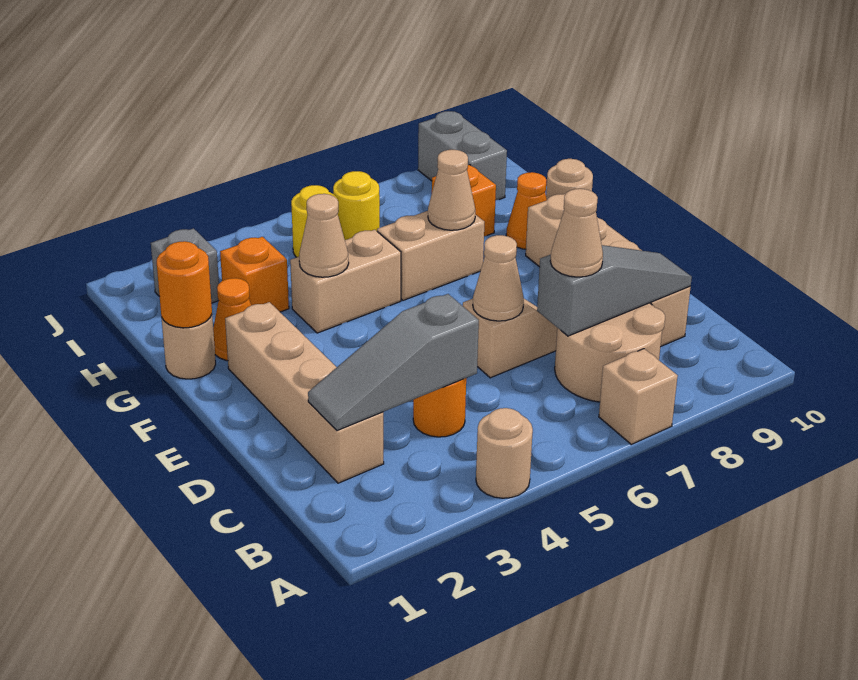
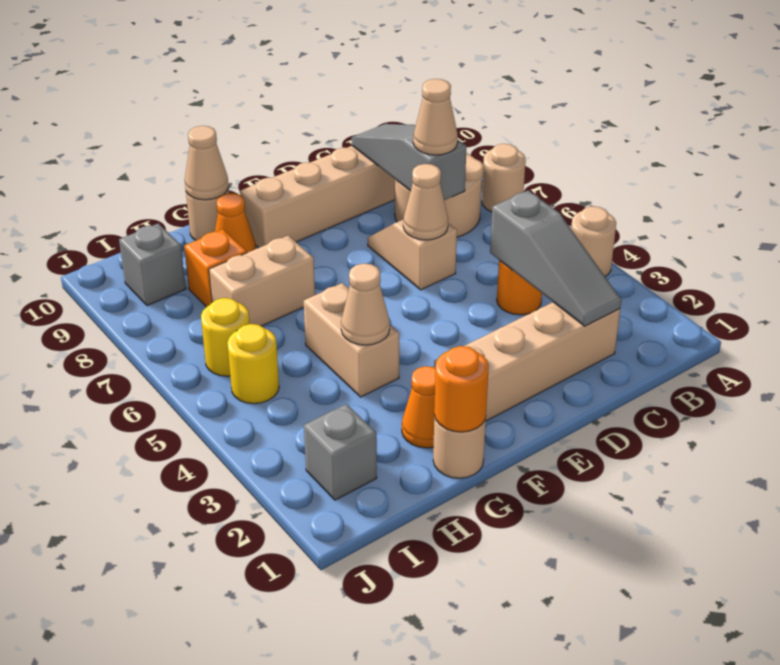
tan 1x1 brick [599,349,678,444] -> tan 1x1 round brick [482,144,526,212]
tan 1x2 brick [377,211,484,300] -> tan 1x2 brick turned to [209,236,315,326]
tan 1x1 cone [428,150,475,230] -> tan 1x1 cone moved to [185,126,229,200]
orange 1x1 brick [220,237,289,312] -> none
grey 1x2 brick [418,111,507,200] -> grey 1x1 brick [119,223,186,306]

